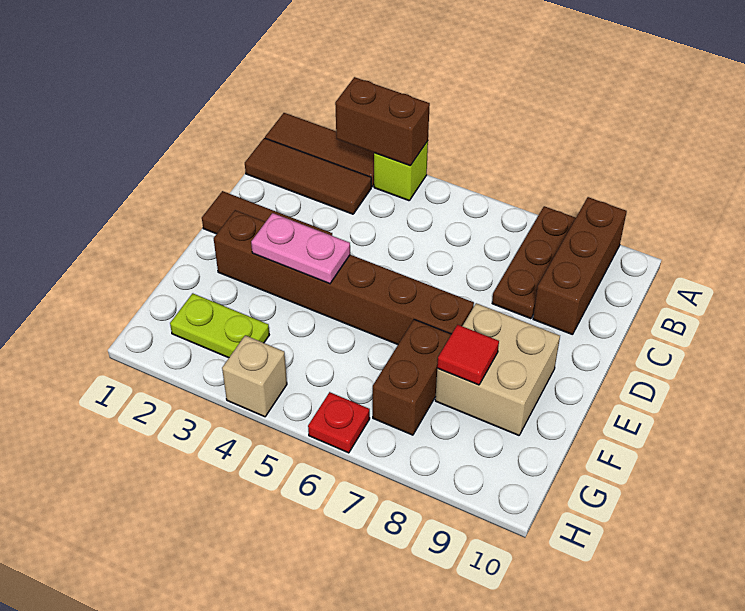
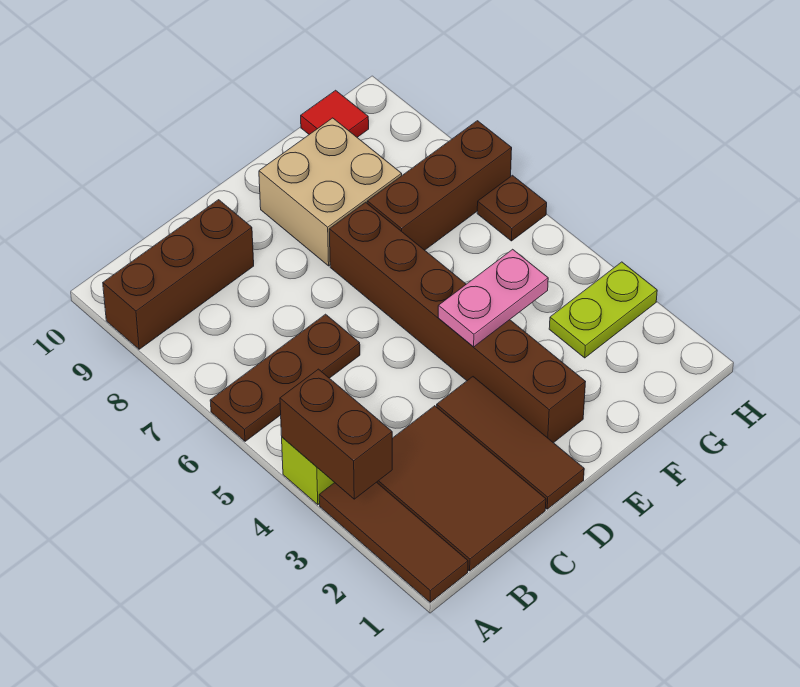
brown 1x3 plate [492,206,576,319] -> brown 1x3 plate moved to [210,314,360,441]
brown 1x3 tile [245,138,371,214] -> brown 2x3 tile [377,406,546,571]
pink 1x2 plate [251,213,350,284] -> pink 1x2 plate turned to [438,249,548,347]
brown 1x2 brick [373,319,451,435] -> brown 1x3 brick [367,121,512,250]
red 1x1 tile [437,325,499,385] -> red 1x1 tile moved to [301,90,369,137]
lime 1x2 plate [170,293,269,358] -> lime 1x2 plate turned to [549,262,657,358]
tan 1x1 brick [222,335,287,417] -> none
red 1x1 plate [308,392,370,453] -> brown 1x1 plate [477,175,547,241]

